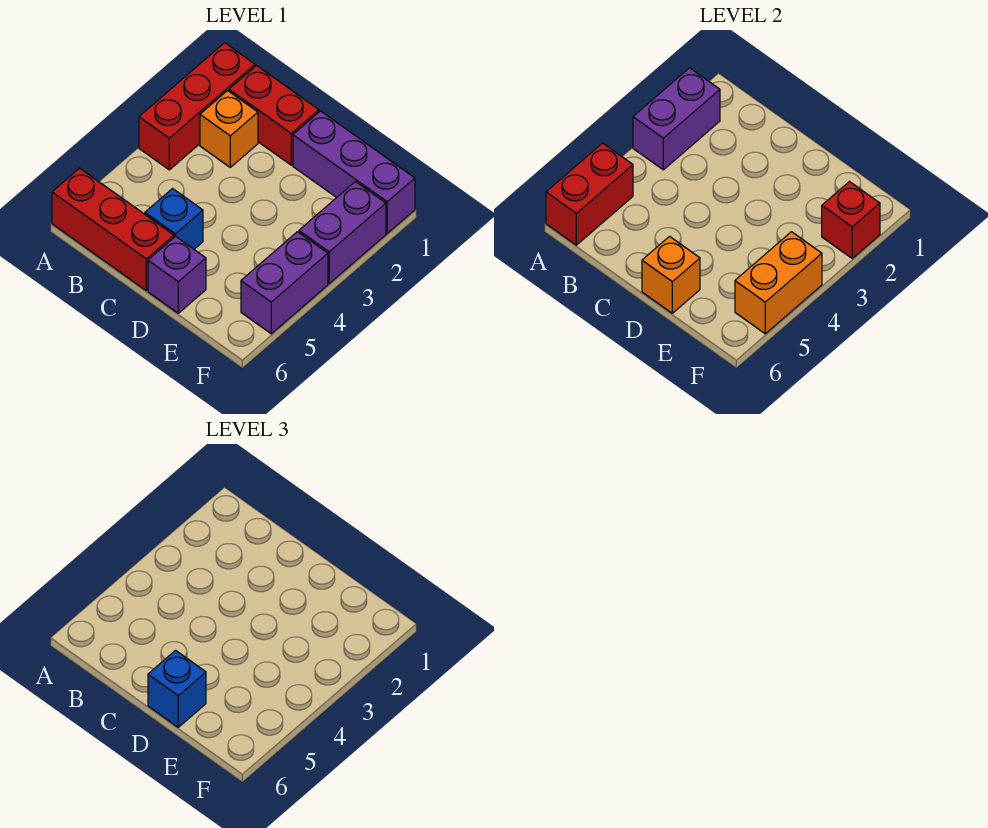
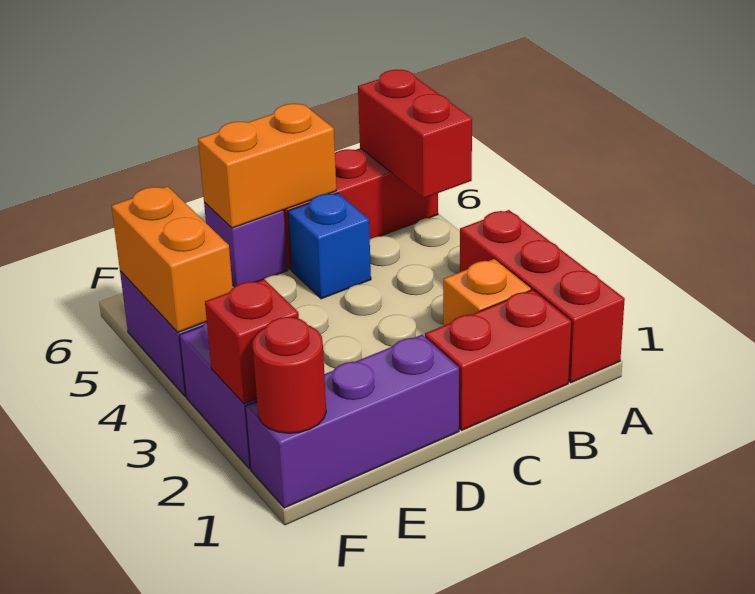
purple 1x2 brick [633,68,720,170] -> none
orange 1x1 brick [642,236,700,313] -> orange 1x2 brick [198,104,336,228]
blue 1x1 brick [148,650,206,727] -> none
none -> red 1x1 round brick [252,317,326,433]

